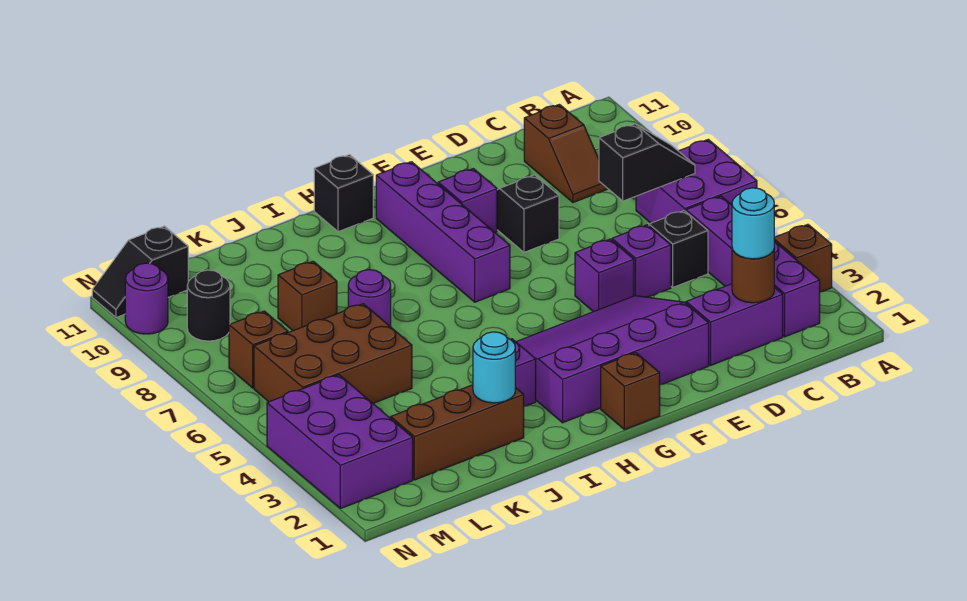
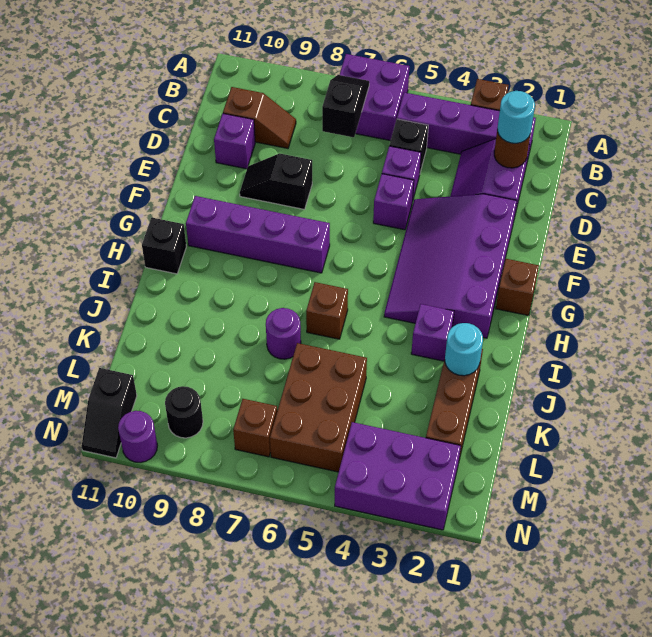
purple 1x1 brick [438,169,497,233] -> purple 1x1 brick moved to [214,114,255,169]
brown 1x1 brick [278,261,337,331] -> brown 1x1 brick moved to [306,282,348,339]

